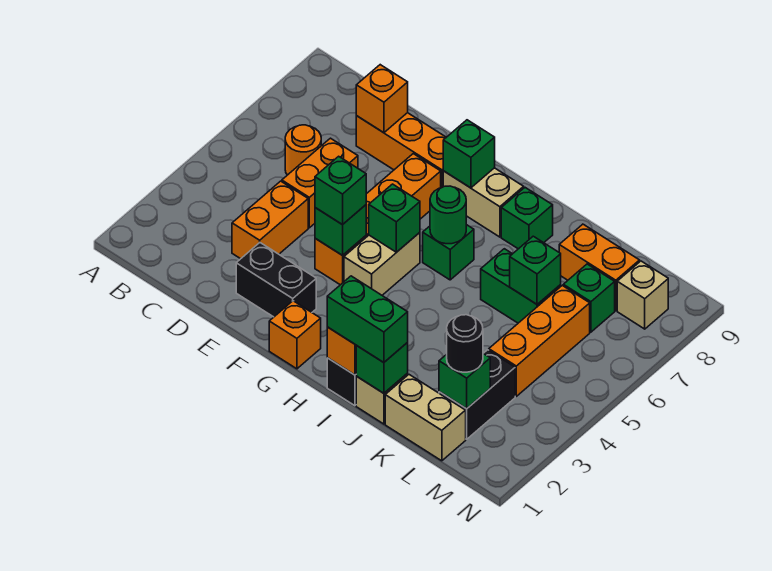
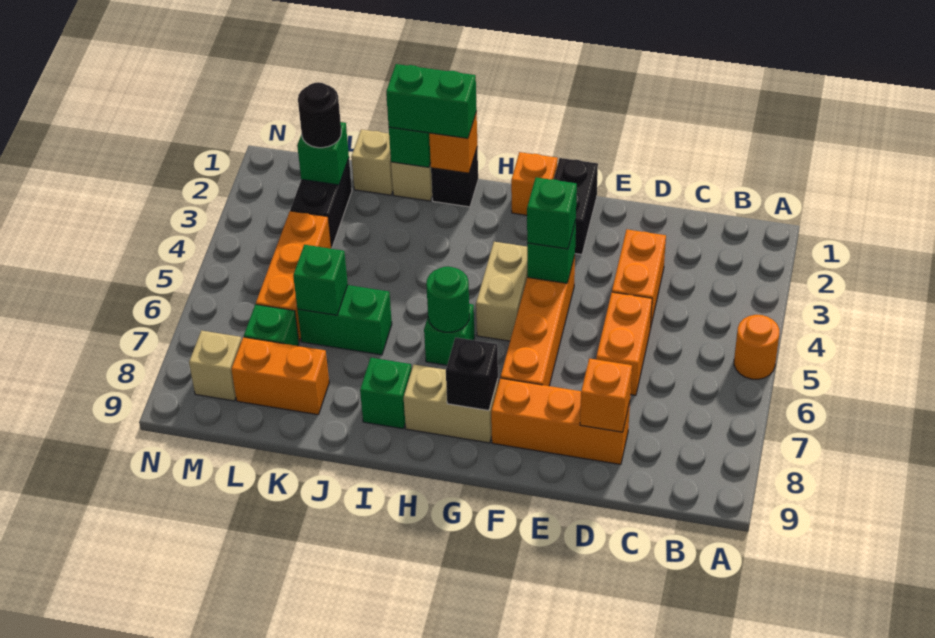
orange 1x1 round brick [285,125,321,175] -> orange 1x1 round brick moved to [734,315,779,379]
black 1x2 brick [236,243,316,317] -> black 1x2 brick turned to [554,158,598,255]
green 1x1 brick [369,184,420,252] -> none
green 1x1 brick [443,120,495,188] -> black 1x1 brick [446,337,498,411]
tan 1x2 brick [385,375,466,461] -> tan 1x1 brick [351,129,393,195]

